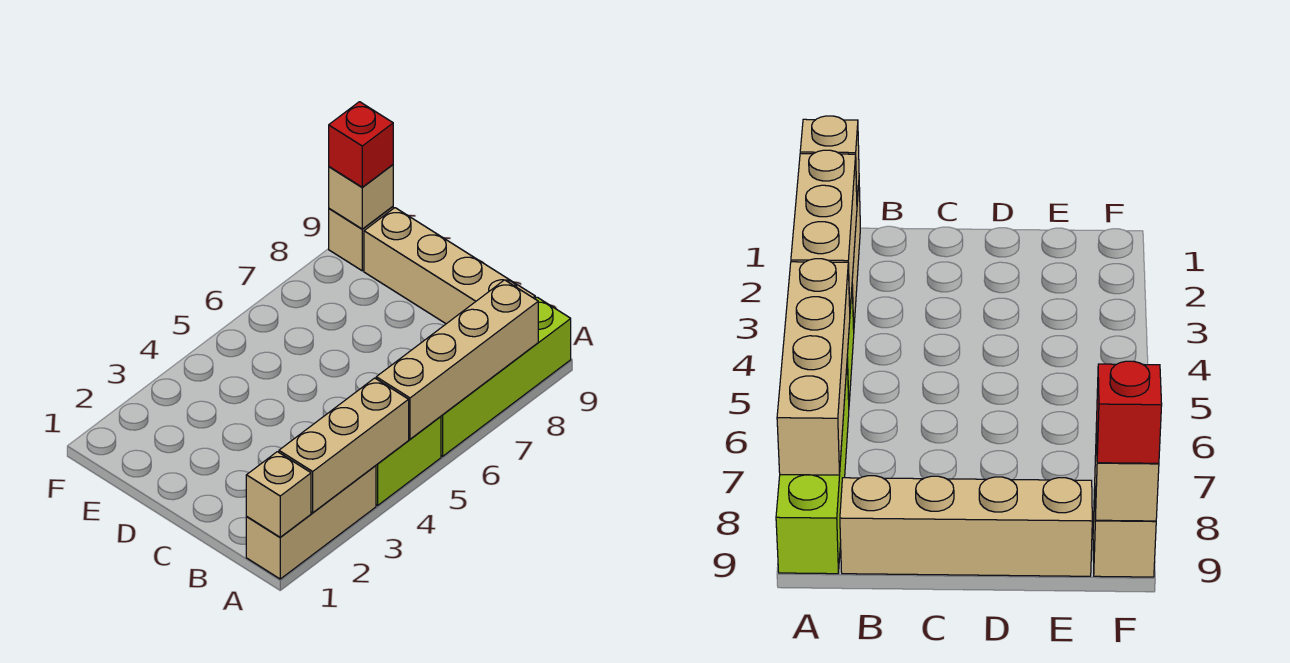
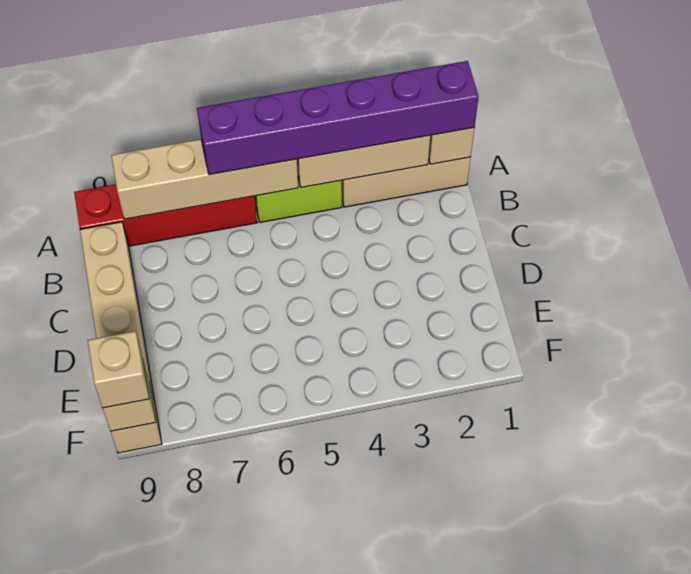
none -> purple 1x6 brick [197,61,479,175]
lime 1x4 brick [441,297,571,456] -> red 1x4 brick [74,184,257,246]
red 1x1 brick [329,102,393,187] -> tan 1x1 brick [88,331,149,408]

